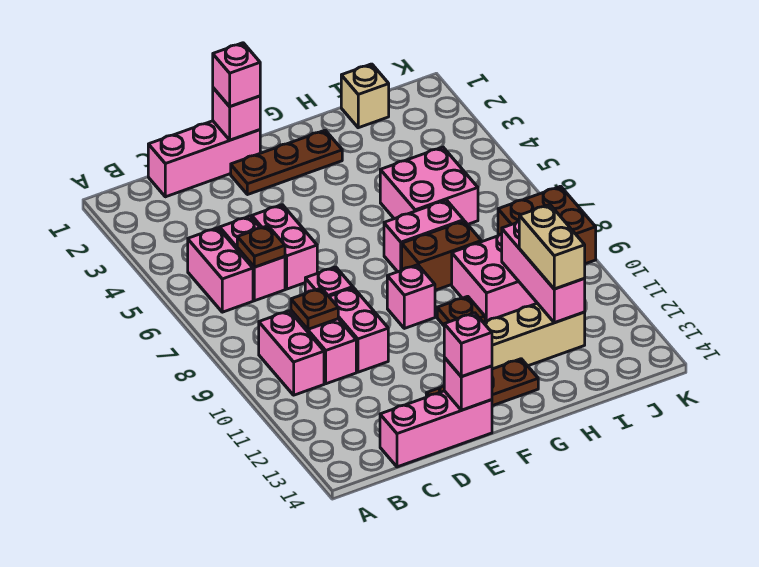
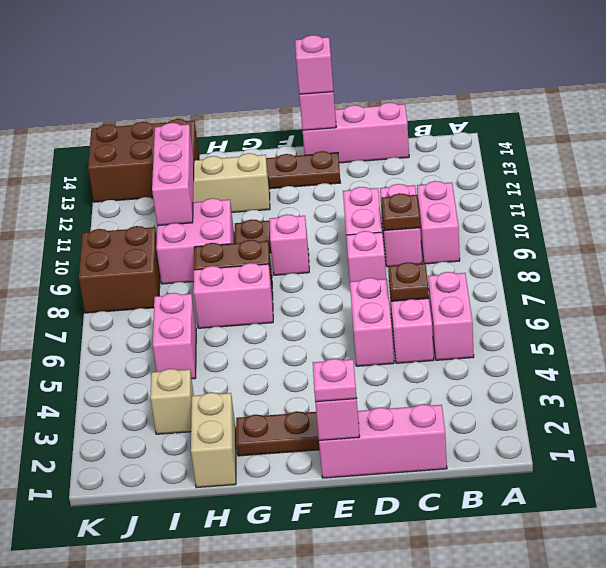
pink 1x1 brick [213,43,260,106] -> pink 1x1 plate [313,359,357,402]
pink 2x2 brick [380,147,478,224] -> pink 1x2 brick [153,293,196,379]
tan 1x1 brick [341,64,389,128] -> tan 1x1 brick moved to [150,369,194,434]
tan 1x2 brick [519,204,585,289] -> tan 1x2 brick moved to [191,393,236,488]
none -> brown 2x3 brick [88,119,199,202]

